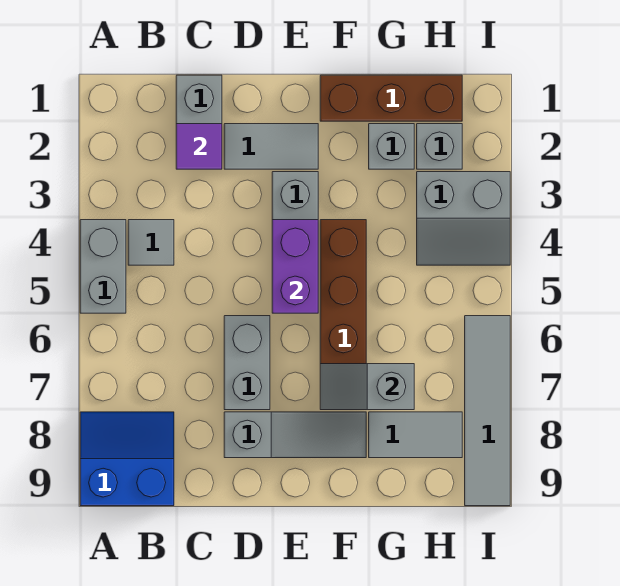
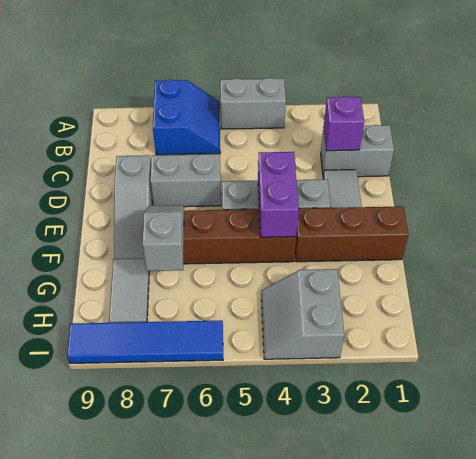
blue 2x2 slope [80,412,174,506] -> blue 2x2 slope moved to [153,80,220,155]
grey 1x1 tile [128,220,174,265] -> none
purple 1x1 tile [176,124,222,169] -> purple 1x1 brick [324,96,364,151]
purple 1x2 brick [272,220,318,313] -> purple 1x2 brick turned to [258,152,299,237]
brown 1x3 brick [320,75,462,121] -> brown 1x3 brick turned to [295,206,408,262]
grey 1x1 brick [369,124,414,169] -> none
grey 1x1 brick [417,124,462,169] -> none
grey 1x4 tile [465,316,510,506] -> blue 1x4 tile [67,320,223,363]

